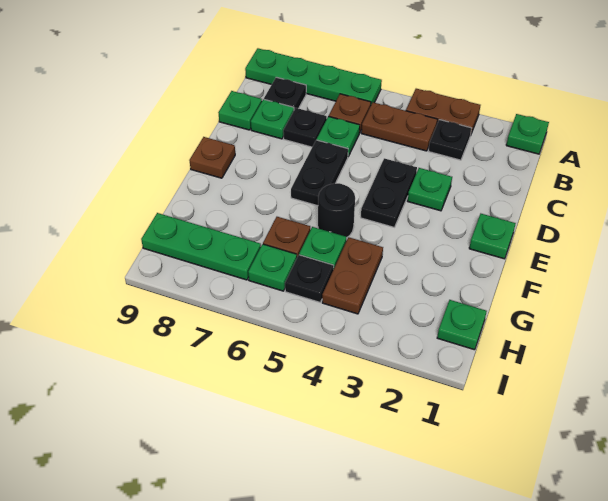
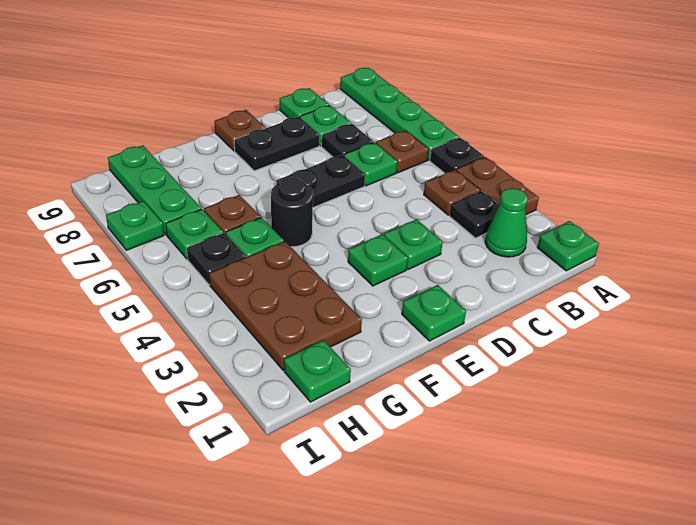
none -> green 1x1 cone [485,188,528,257]
brown 1x2 plate [361,102,437,151] -> brown 1x1 plate [424,170,480,215]
black 1x1 plate [264,77,306,110] -> black 1x1 plate moved to [430,138,484,173]
black 1x2 plate [361,158,417,227] -> black 1x2 plate moved to [234,117,319,171]
none -> green 1x1 plate [348,234,408,286]
brown 1x2 plate [322,237,383,314] -> brown 2x3 plate [209,241,362,370]
none -> green 1x1 plate [106,201,164,250]

